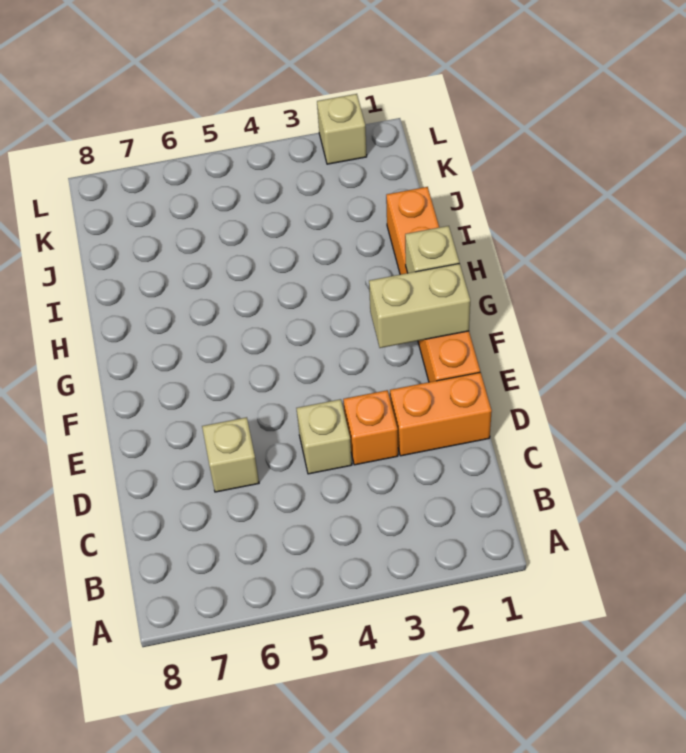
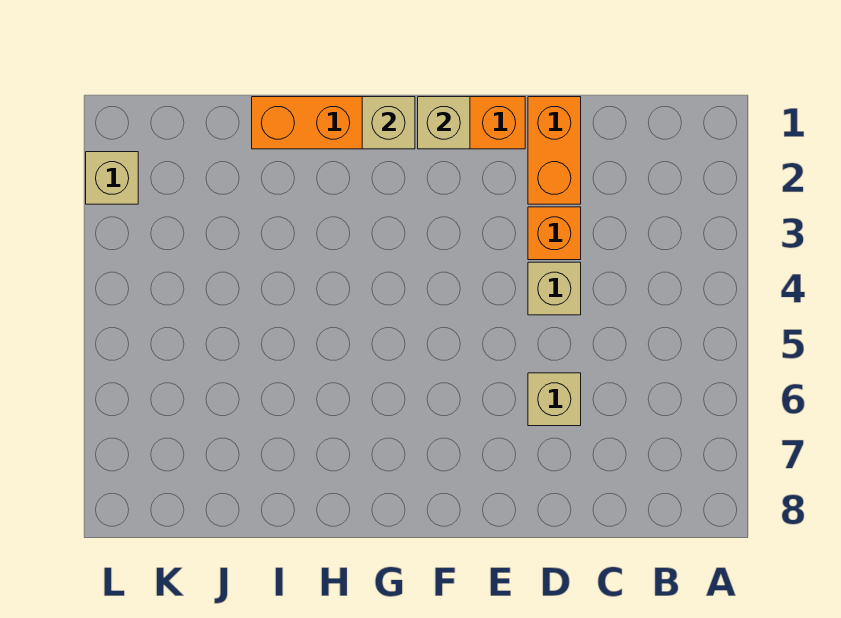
tan 1x2 brick [369,263,470,348] -> tan 1x1 brick [418,97,470,149]

